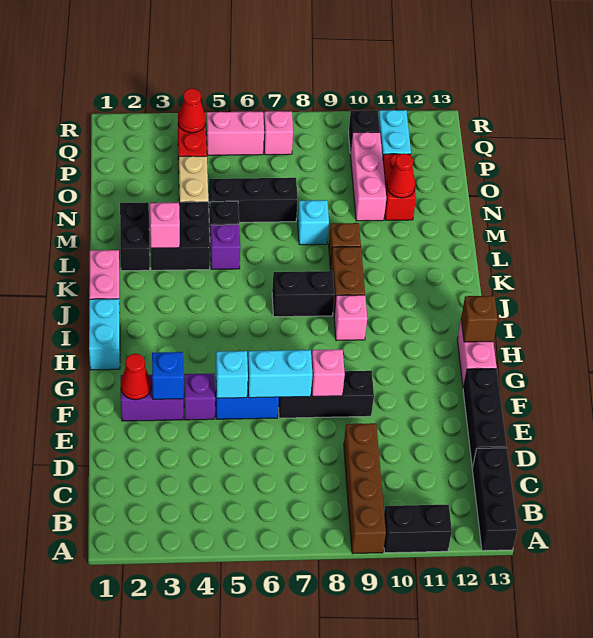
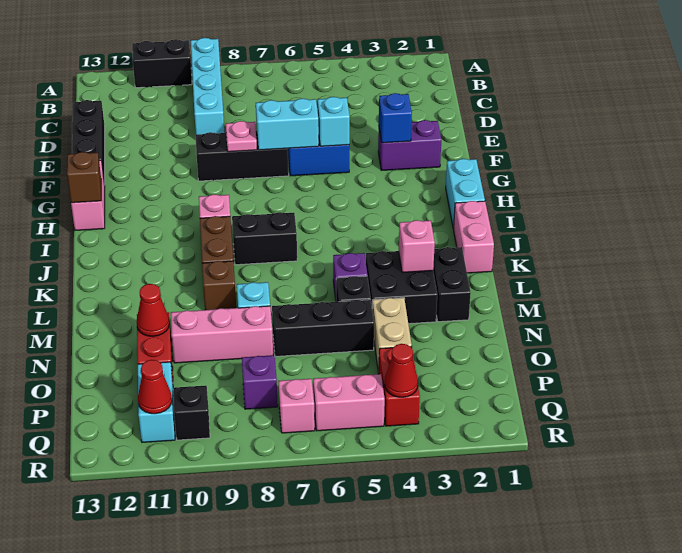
brown 1x4 brick [344,423,386,554] -> cyan 1x4 brick [191,38,224,135]
black 1x3 brick [472,448,517,551] -> none
red 1x1 cone [121,354,151,400] -> red 1x1 cone moved to [138,360,172,414]
purple 1x1 brick [184,373,215,420] -> purple 1x1 brick moved to [242,355,278,409]
pink 1x1 brick [312,349,345,396] -> pink 1x1 plate [226,121,257,152]
pink 1x3 brick [350,132,386,221] -> pink 1x3 brick turned to [171,306,273,363]

